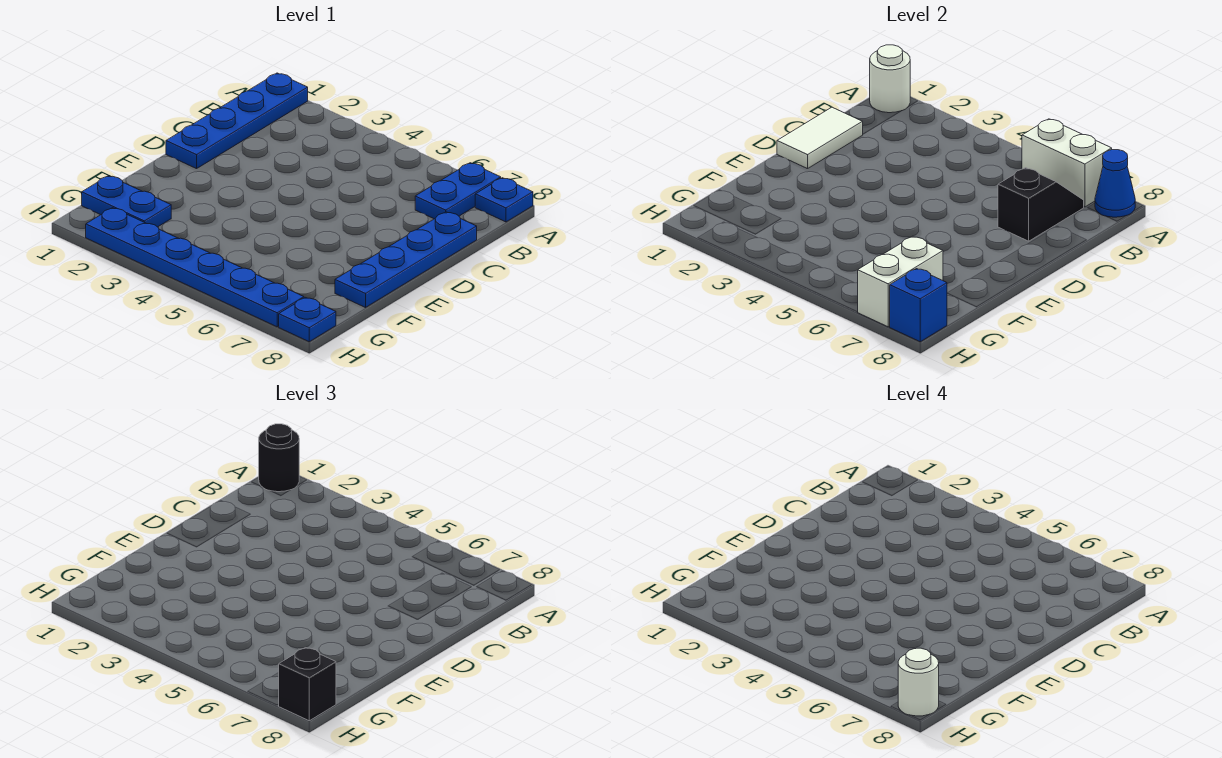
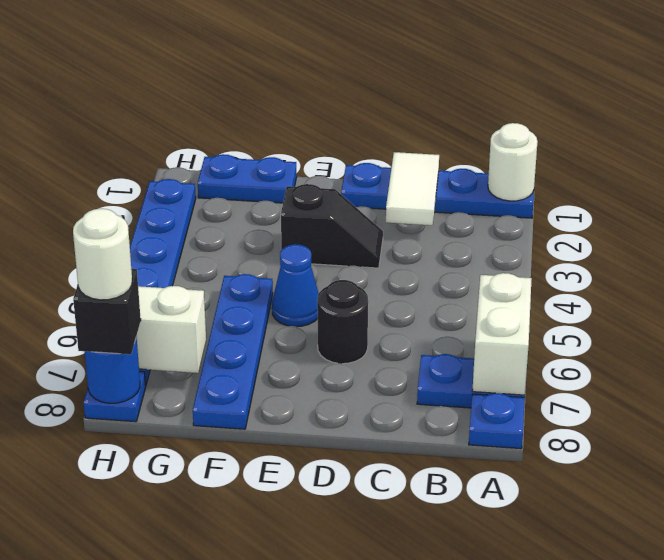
black 1x1 round brick [259,424,299,492] -> black 1x1 round brick moved to [317,280,368,364]
blue 1x1 cone [1095,150,1135,217] -> blue 1x1 cone moved to [272,244,319,327]
black 1x2 slope [998,168,1084,241] -> black 1x2 slope moved to [281,184,383,268]
white 1x2 tile [777,107,863,169] -> white 1x2 tile turned to [386,152,439,225]
blue 1x4 plate [335,212,477,308] -> blue 1x4 plate turned to [193,274,273,429]
blue 1x2 plate [82,176,171,227] -> blue 1x2 plate turned to [198,154,297,203]
blue 1x1 brick [890,269,947,342] -> blue 1x1 round brick [85,336,140,403]

